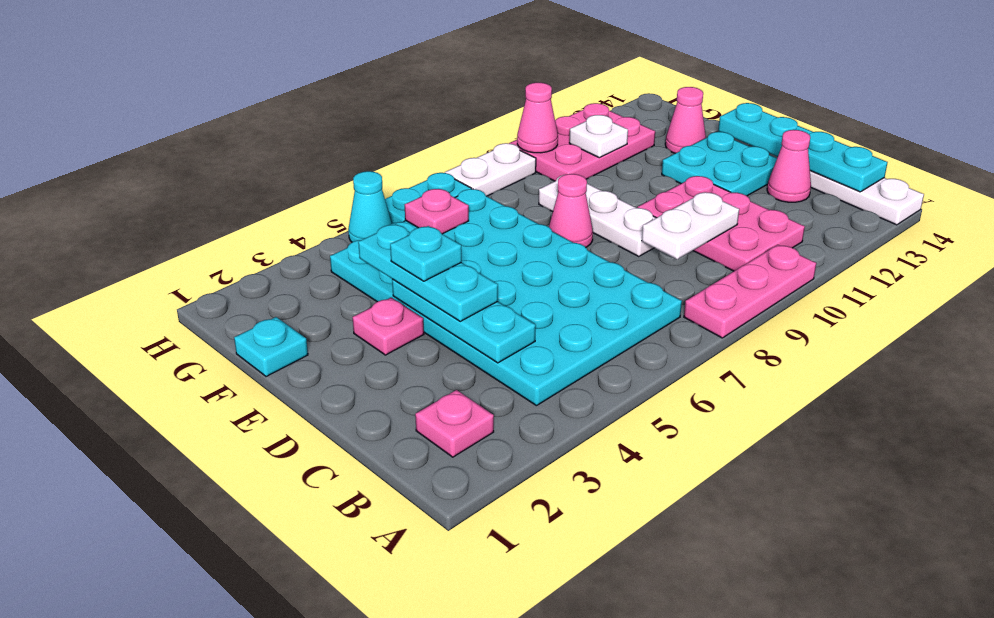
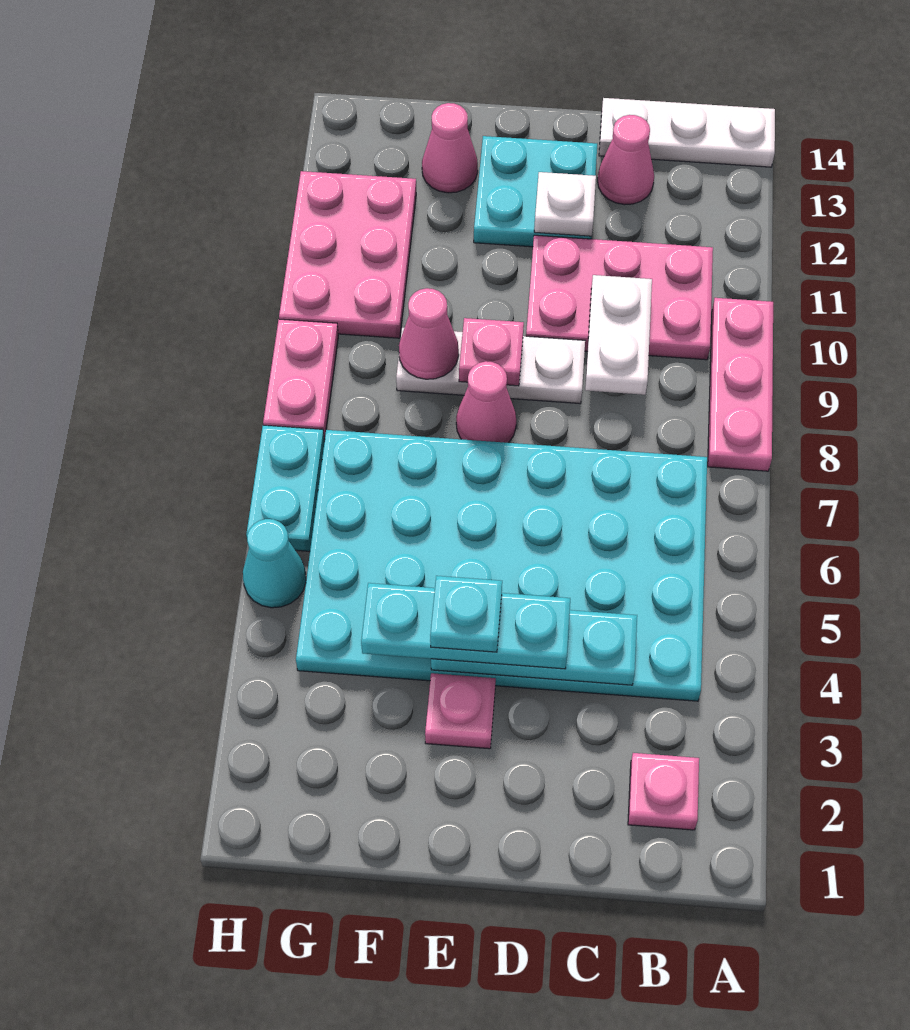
cyan 1x4 plate [718,103,888,192] -> none
cyan 1x1 plate [234,317,308,377] -> none
pink 1x1 plate [405,189,469,234] -> pink 1x1 plate moved to [459,318,524,386]
white 1x1 plate [569,115,628,158] -> white 1x1 plate moved to [534,172,596,236]
white 1x2 plate [445,143,536,196] -> pink 1x2 plate [263,319,338,439]
pink 1x1 cone [517,83,558,153] -> pink 1x1 cone moved to [399,288,459,379]

